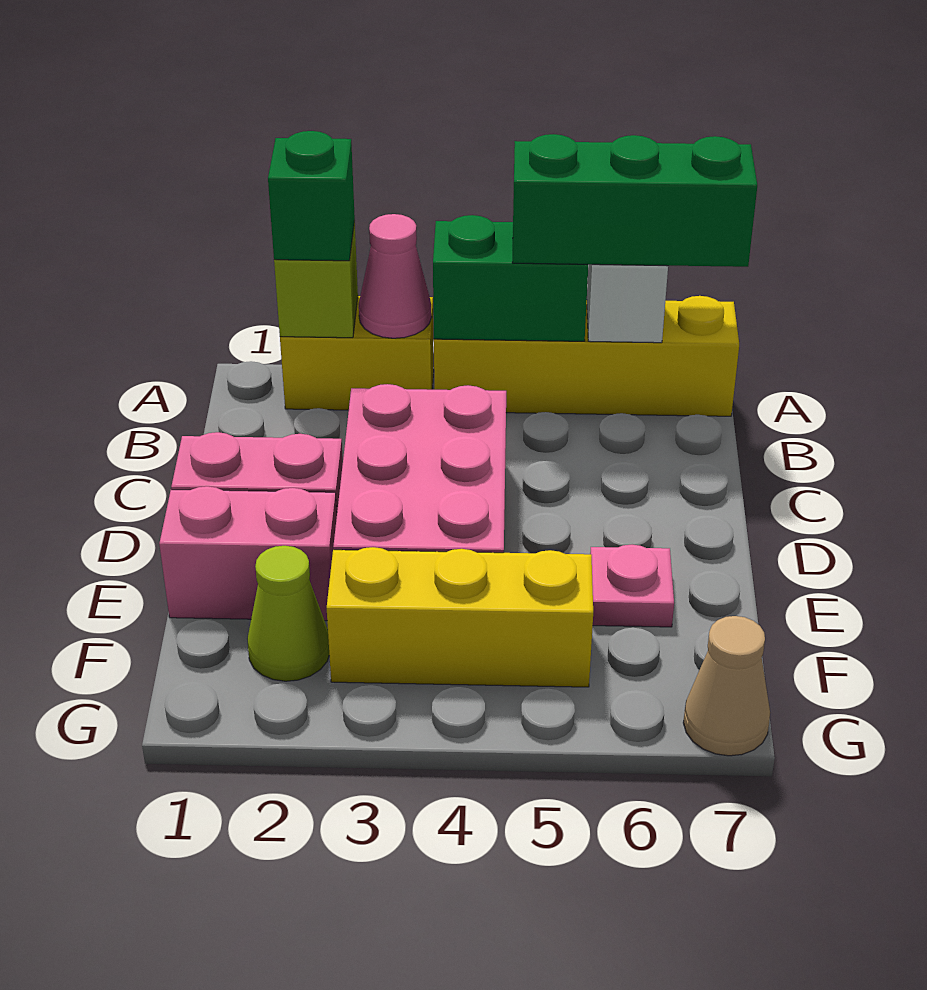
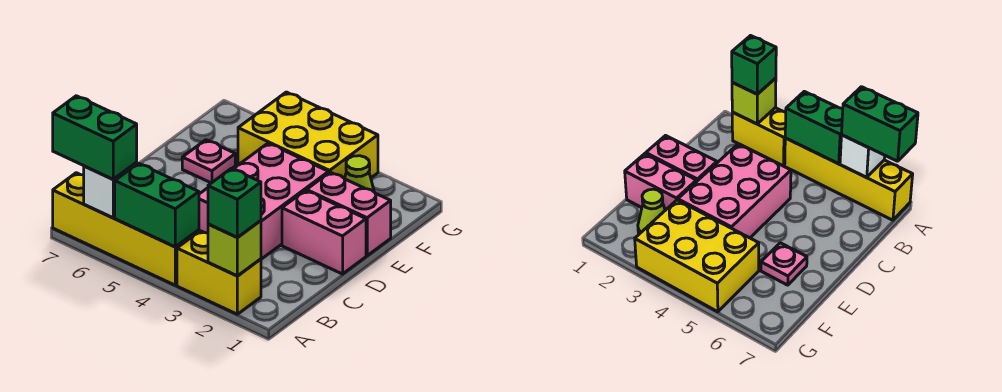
pink 1x1 cone [359,214,432,338] -> none
green 1x3 brick [512,134,757,267] -> green 1x2 brick [53,96,137,179]
yellow 1x3 brick [327,547,593,687] -> yellow 2x3 brick [238,92,378,179]
tan 1x1 cone [683,616,770,756] -> none

